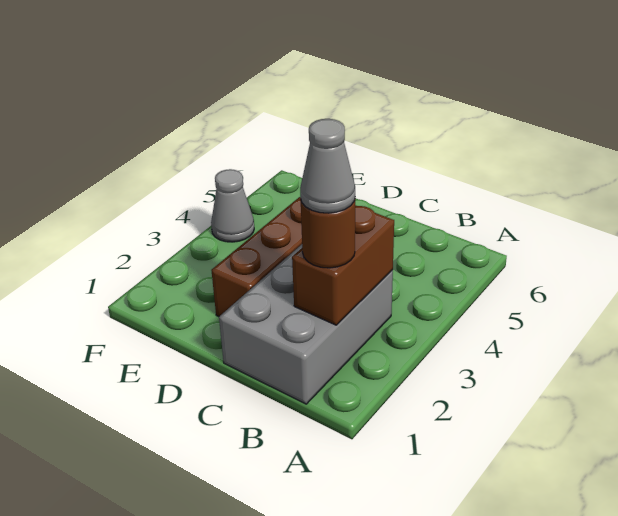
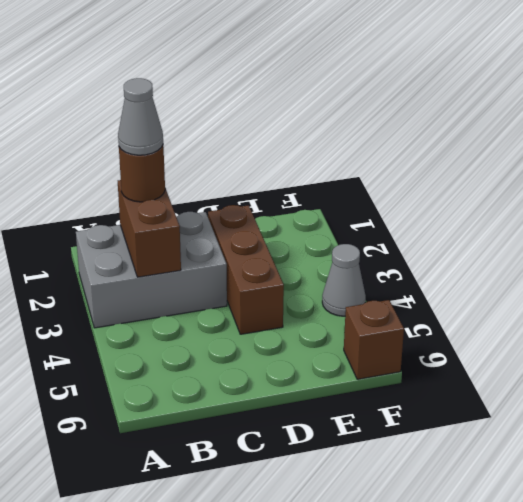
grey 2x3 brick [219,244,393,404] -> grey 2x3 brick turned to [76,212,227,328]
none -> brown 1x1 brick [344,300,404,379]

